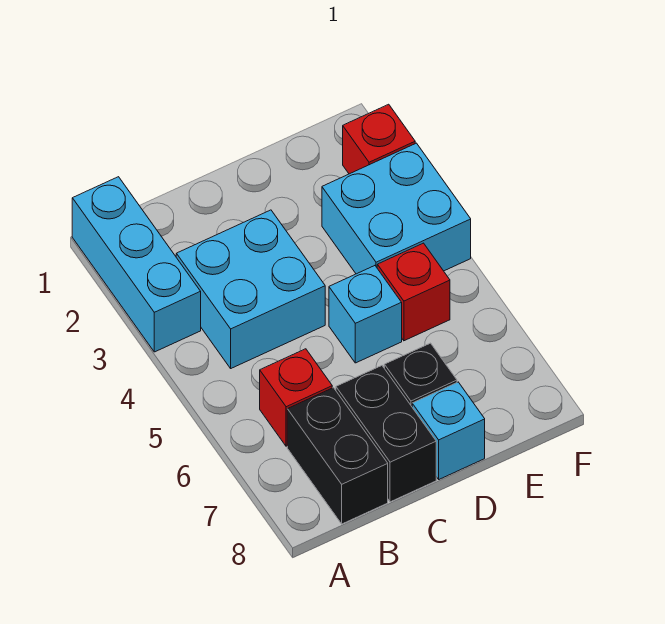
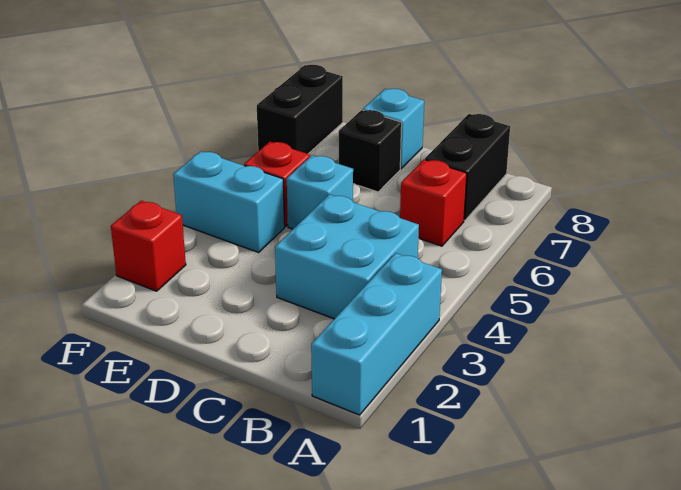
black 1x2 brick [336,366,436,502] -> black 1x2 brick moved to [257,65,343,154]
cyan 2x2 brick [322,143,471,274] -> cyan 1x2 brick [173,151,285,252]

